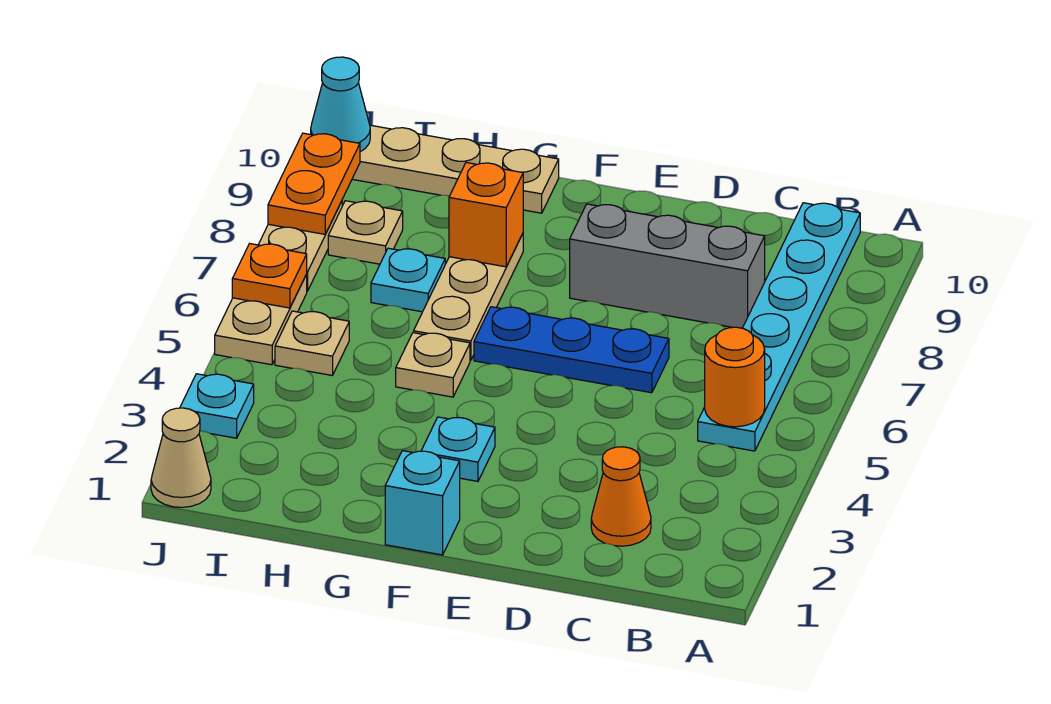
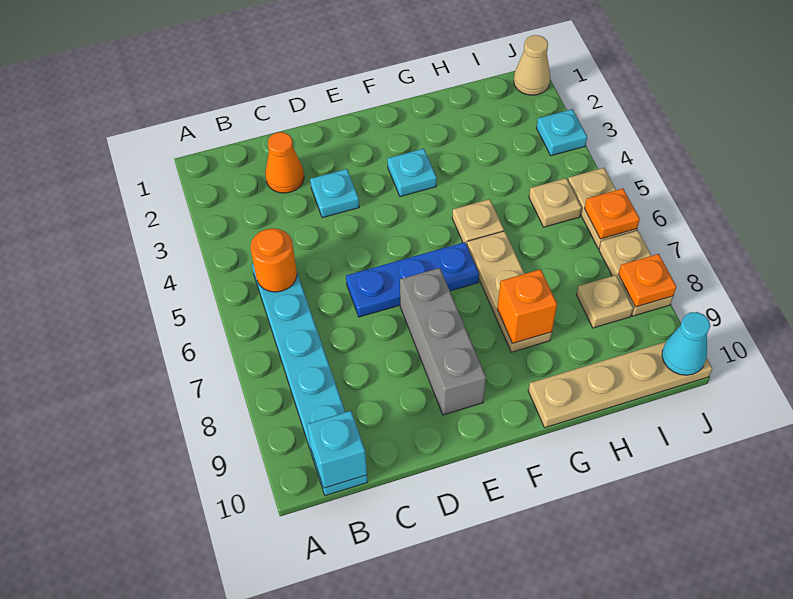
grey 1x3 brick [570,204,765,328] -> grey 1x3 brick turned to [400,268,486,415]
cyan 1x1 brick [385,451,460,555] -> cyan 1x1 brick moved to [307,411,367,488]
cyan 1x1 plate [371,248,445,312] -> cyan 1x1 plate moved to [310,169,359,218]
orange 1x2 plate [268,133,360,234] -> orange 1x1 plate [618,254,676,307]

